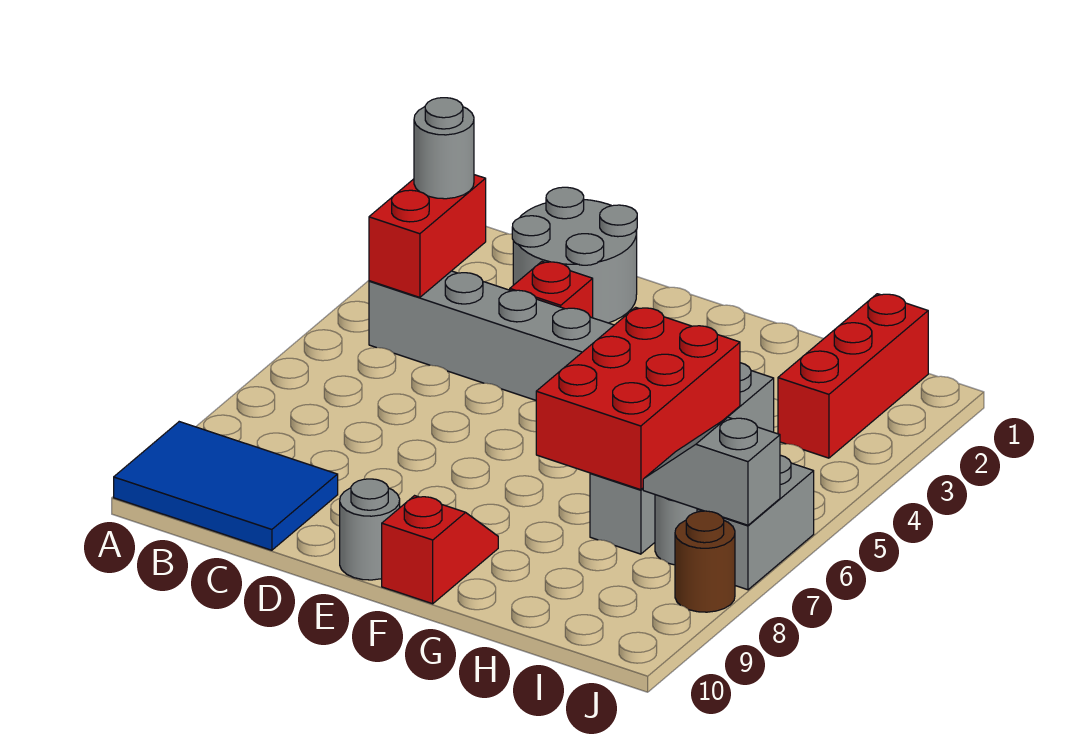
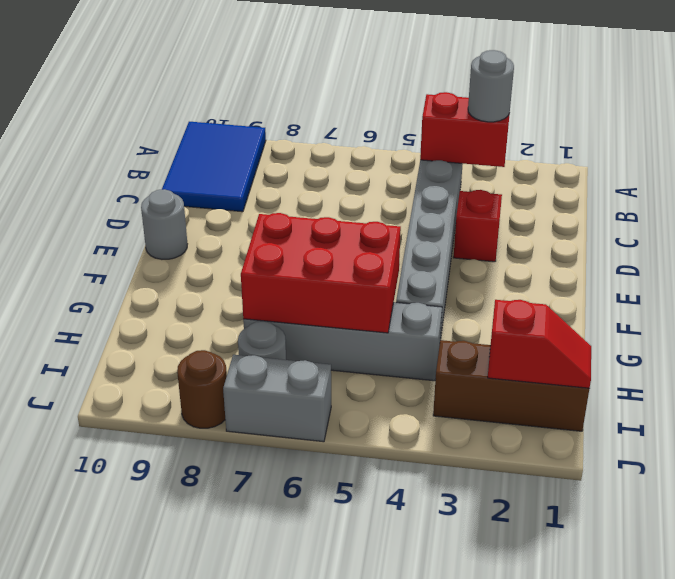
grey 2x2 round brick [512,187,637,323] -> none
red 1x2 slope [382,496,498,604] -> red 1x2 slope moved to [488,300,591,388]
red 1x3 brick [778,294,928,458] -> brown 1x3 brick [433,340,589,431]
grey 1x2 slope [643,417,780,525] -> none

